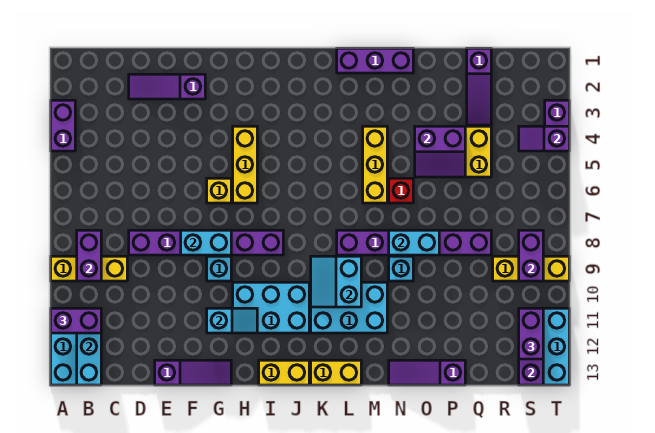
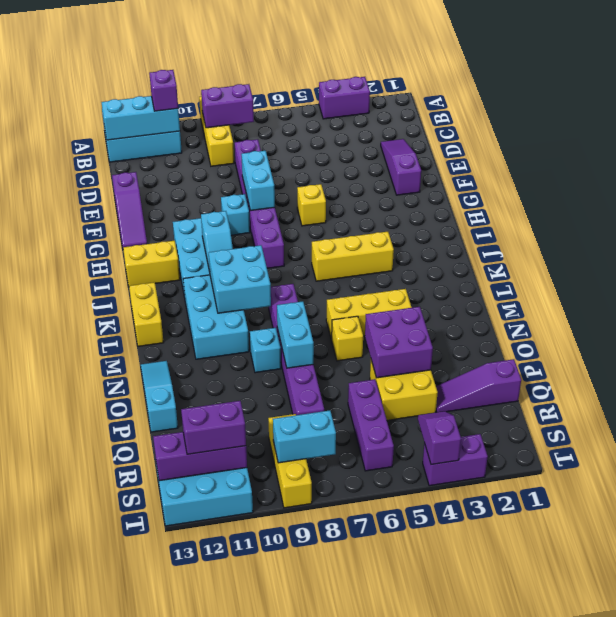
purple 1x2 brick [51,308,101,333] -> purple 1x1 brick [149,70,178,111]
cyan 1x2 slope [207,308,257,333] -> cyan 1x2 slope moved to [201,211,233,272]
yellow 1x3 brick [233,126,257,203] -> yellow 1x3 brick moved to [312,232,394,281]
yellow 1x2 brick [259,360,309,385] -> yellow 1x2 brick turned to [123,241,180,287]
cyan 2x2 slope [311,256,361,307] -> cyan 2x2 brick [209,245,271,313]
purple 1x3 brick [337,48,413,73] -> purple 1x3 brick moved to [348,379,394,471]
red 1x1 brick [389,178,413,203] -> yellow 1x1 brick [332,316,363,361]
purple 1x3 slope [389,360,465,385] -> cyan 1x3 slope [141,361,178,432]
purple 2x2 slope [415,126,465,177] -> purple 2x2 brick [365,307,433,378]
purple 1x2 brick [519,230,543,281] -> cyan 1x2 brick [273,410,336,463]

